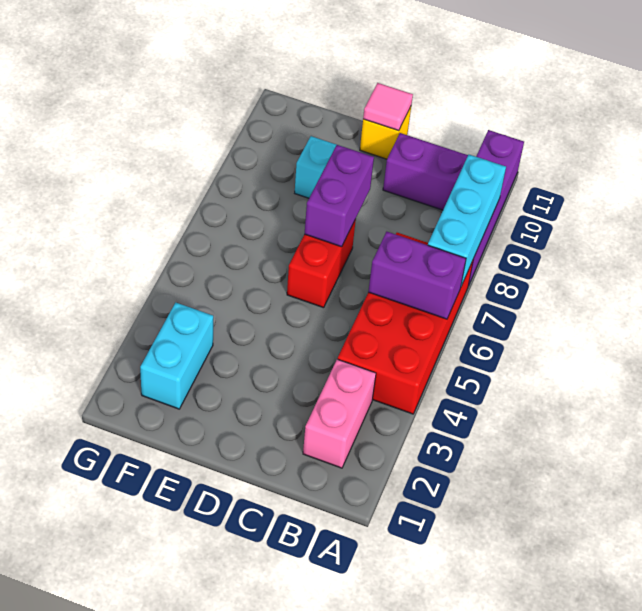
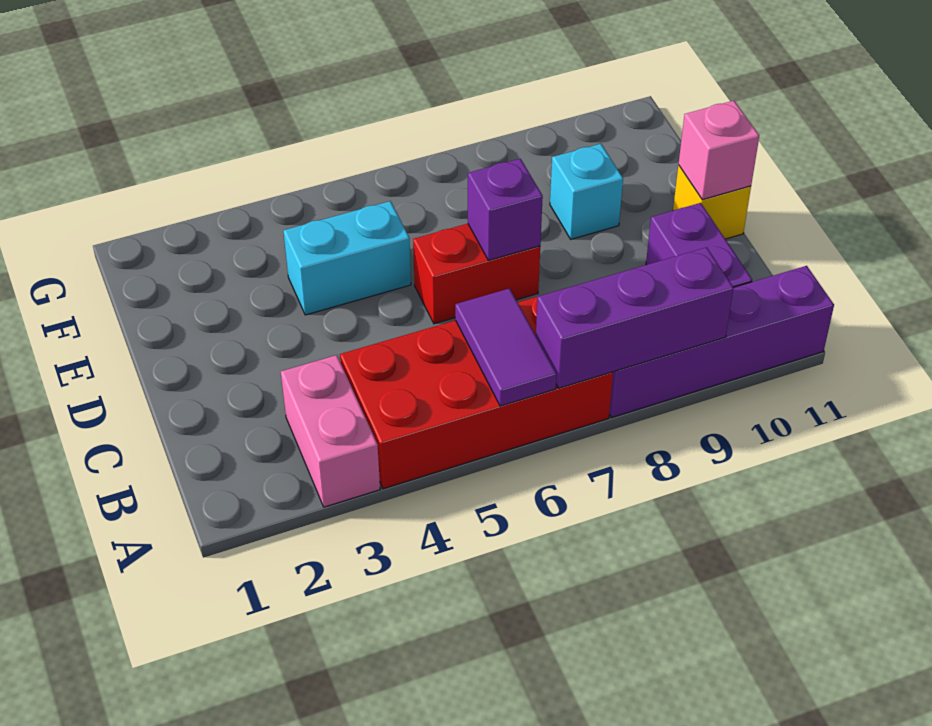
purple 1x2 brick [368,232,466,319] -> purple 1x2 tile [455,288,557,406]
cyan 1x3 brick [428,155,506,286] -> purple 1x3 brick [536,247,734,388]
pink 1x2 brick [303,359,376,468] -> pink 1x2 brick turned to [281,355,380,507]
purple 1x2 brick [305,145,374,247] -> purple 1x1 brick [468,159,543,260]
pink 1x1 tile [363,83,413,131] -> pink 1x1 brick [678,101,759,200]
cyan 1x2 brick [140,303,213,409] -> cyan 1x2 brick moved to [283,201,411,315]

